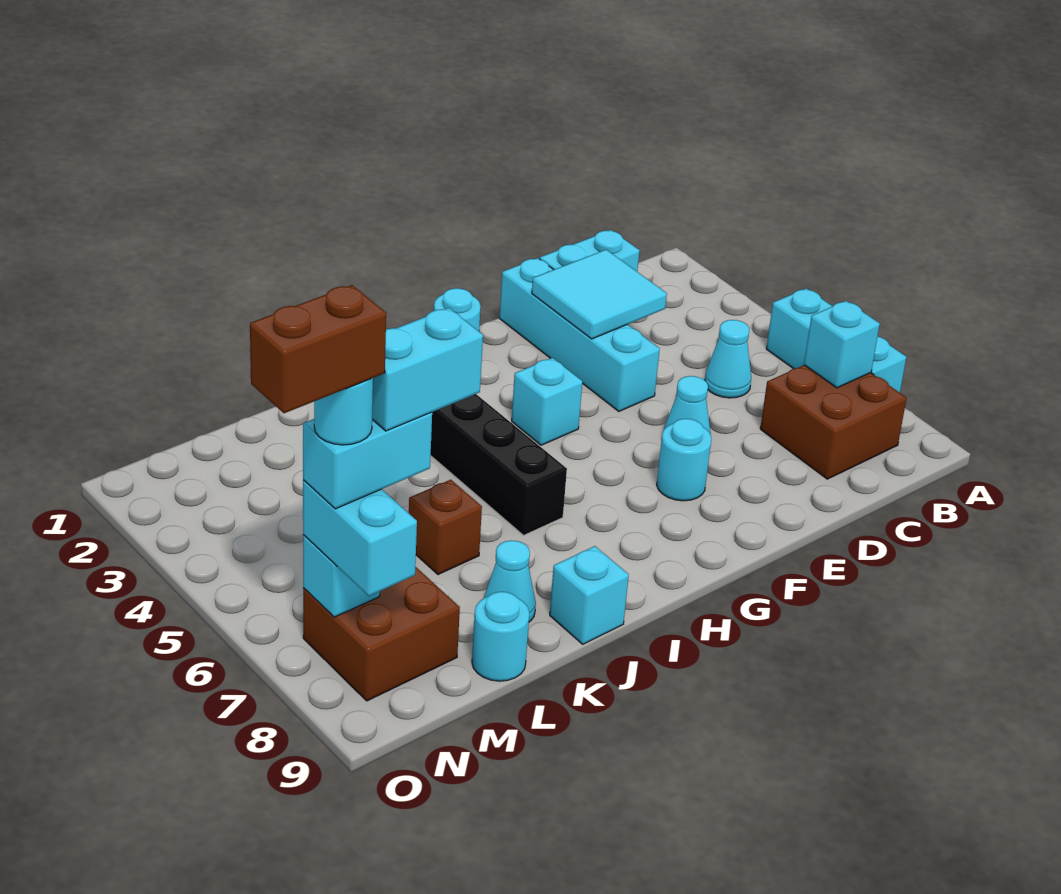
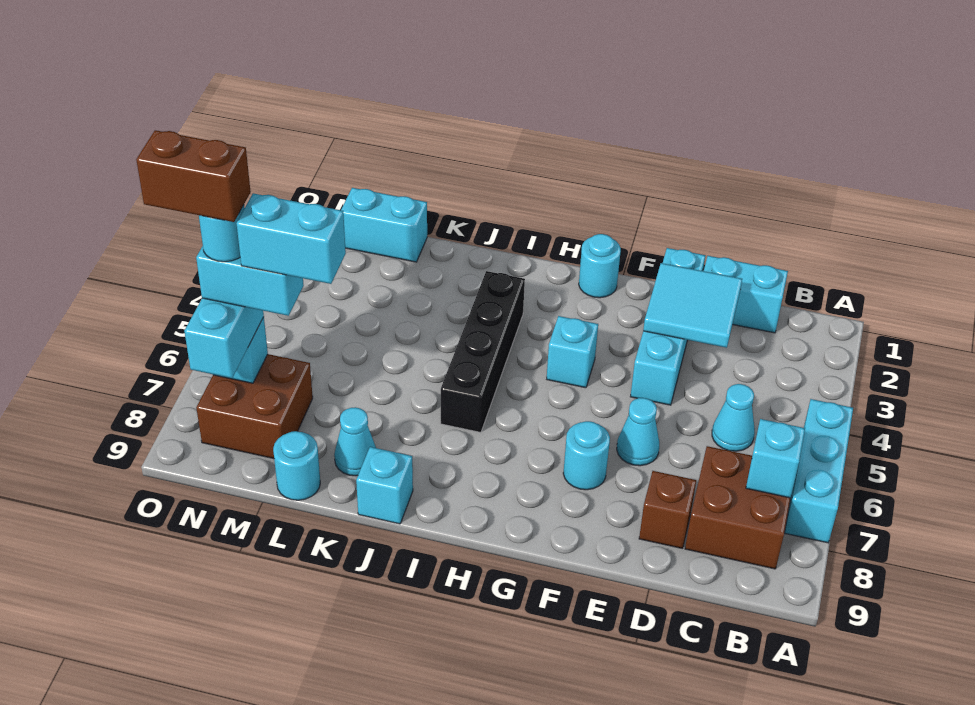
brown 1x1 brick [409,480,482,575] -> brown 1x1 brick moved to [639,471,696,549]
none -> cyan 1x2 brick [341,188,427,262]

